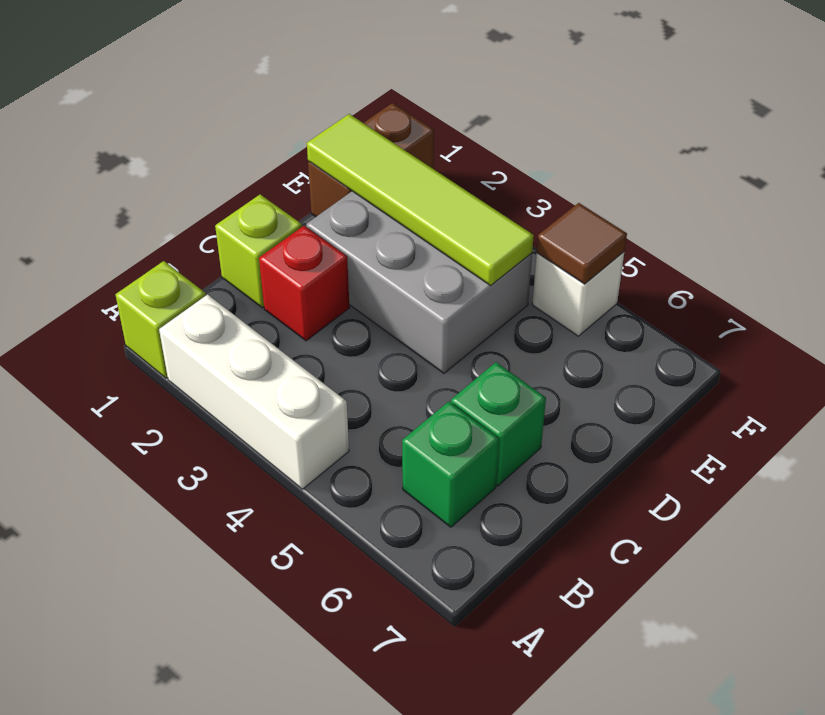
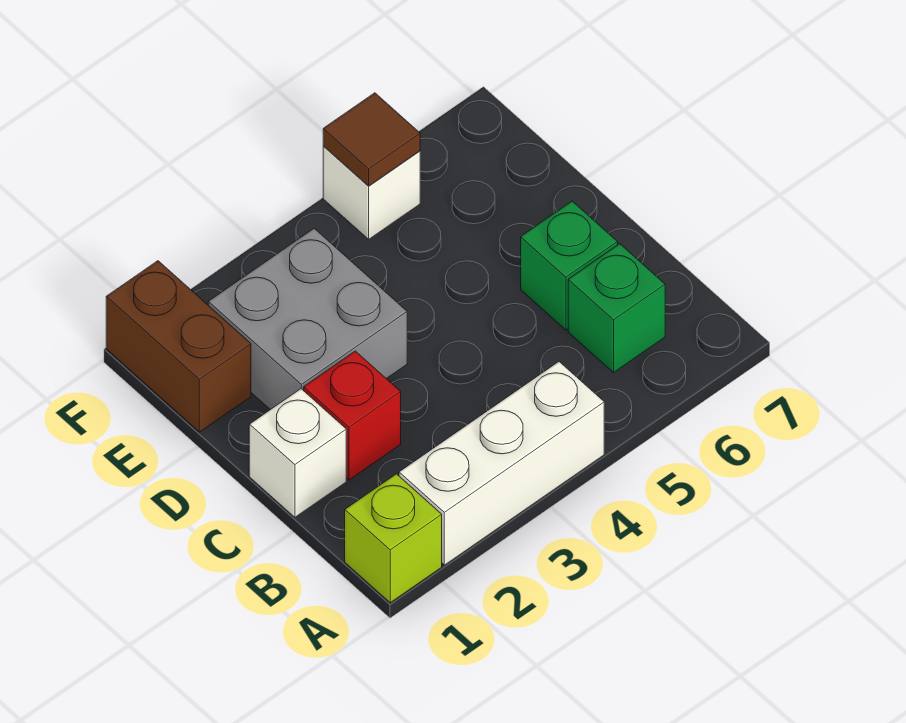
lime 1x1 brick [215,194,302,308] -> white 1x1 brick [249,389,346,517]
grey 2x3 brick [306,191,532,373] -> grey 2x2 brick [208,228,407,410]
lime 1x4 tile [307,114,534,286] -> none

